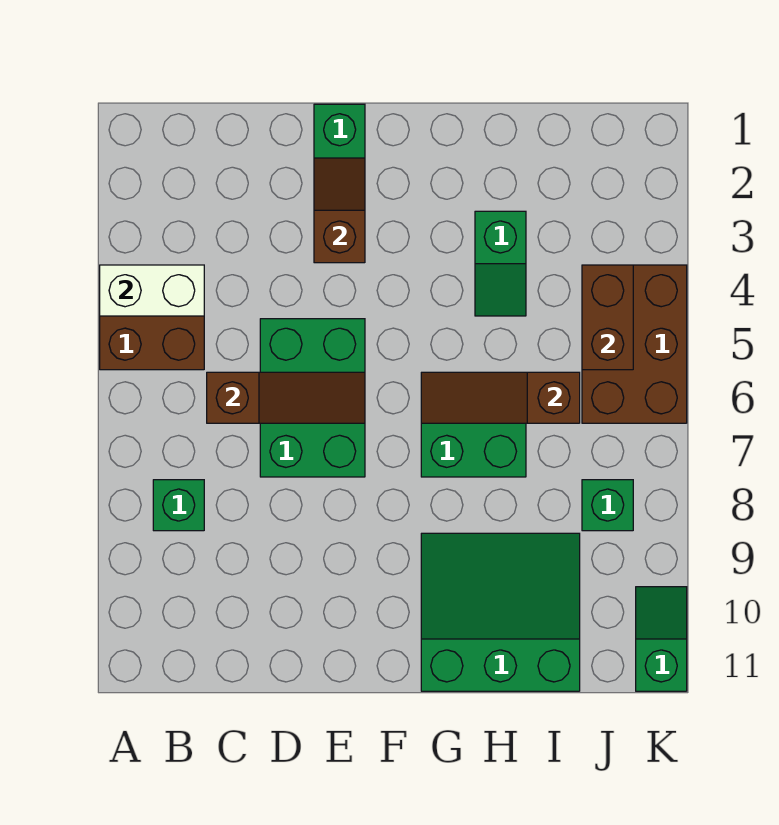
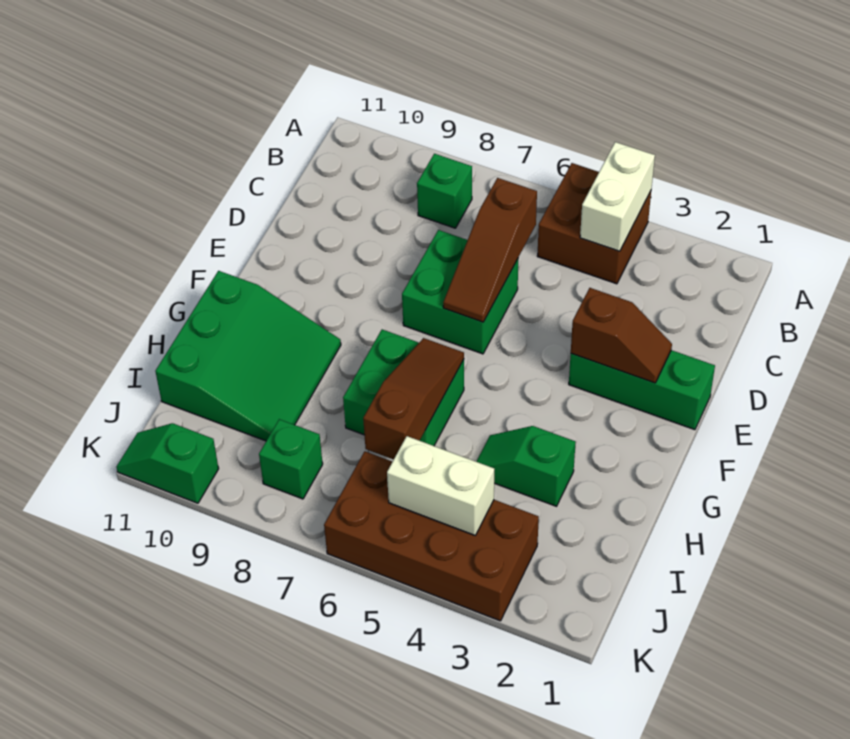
green 2x3 brick [260,319,365,477] -> green 2x2 brick [402,230,518,354]
brown 2x3 brick [582,265,687,423] -> brown 2x4 brick [324,451,539,621]
brown 1x2 brick [582,265,633,370] -> white 1x2 brick [387,436,494,535]
green 1x2 slope [636,587,687,691] -> green 1x2 slope turned to [116,423,219,503]

